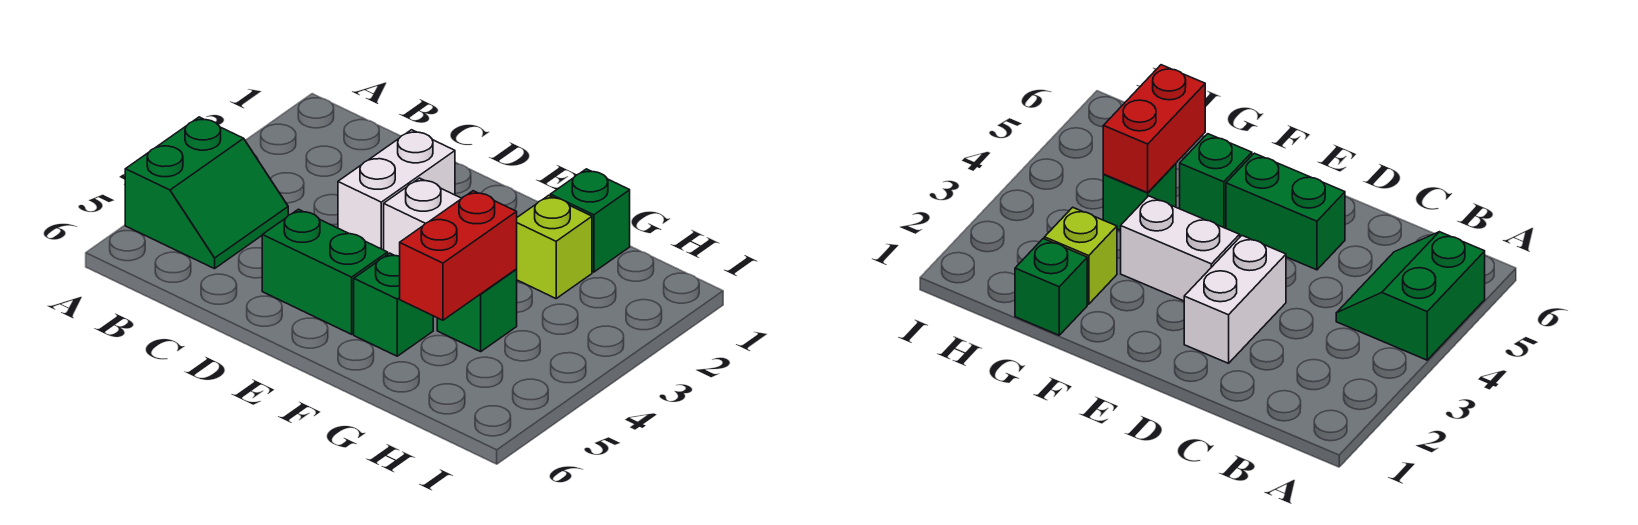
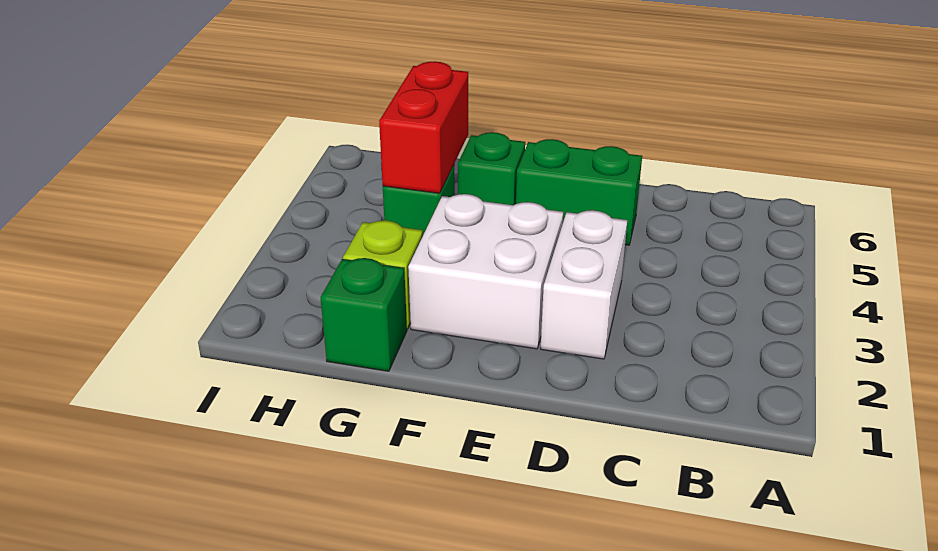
green 2x2 slope [125,117,288,269] -> none
white 1x2 brick [384,178,462,256] -> white 2x2 brick [408,194,563,349]

